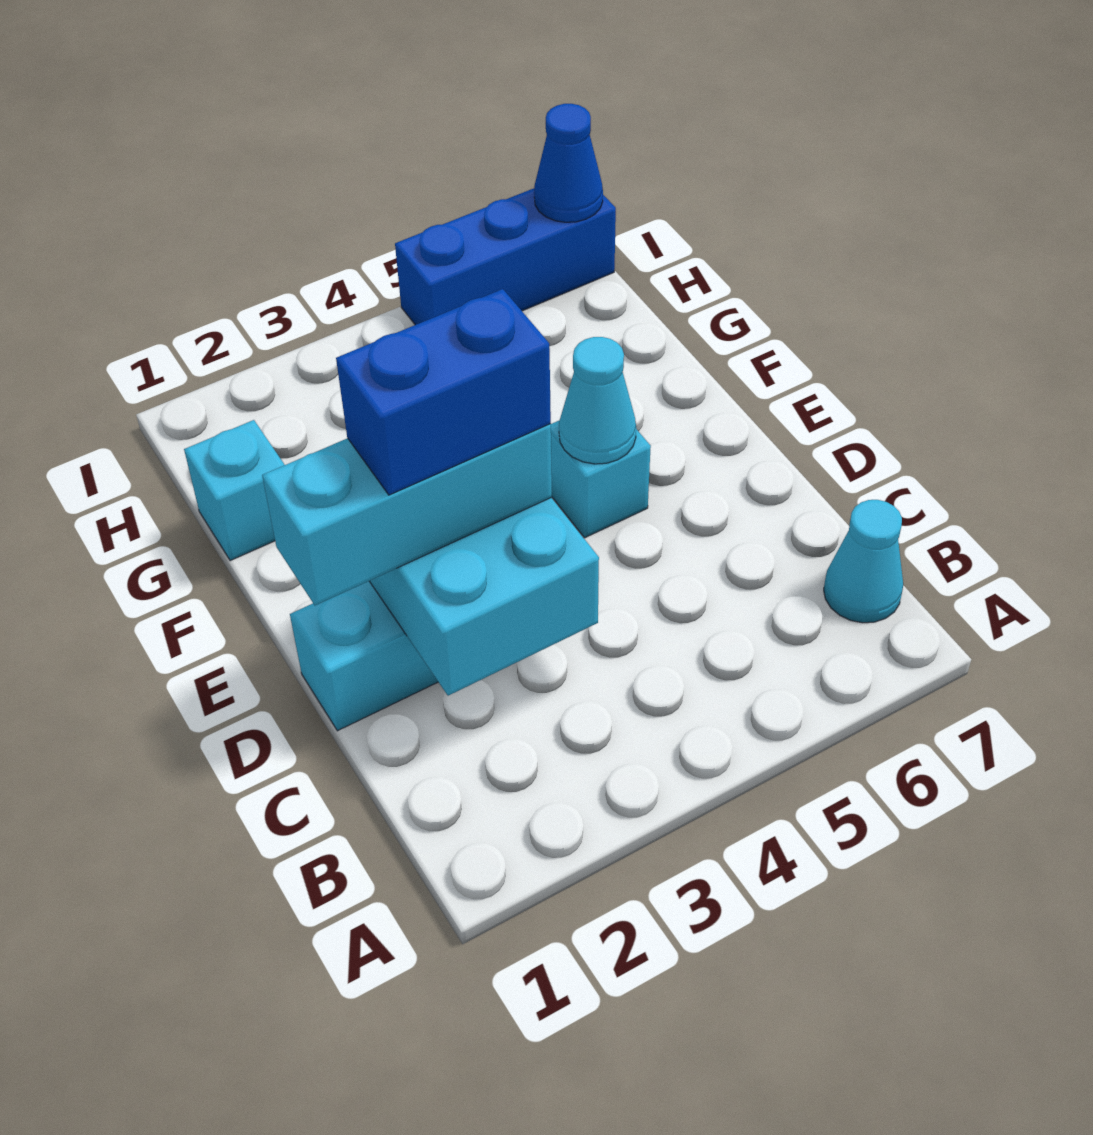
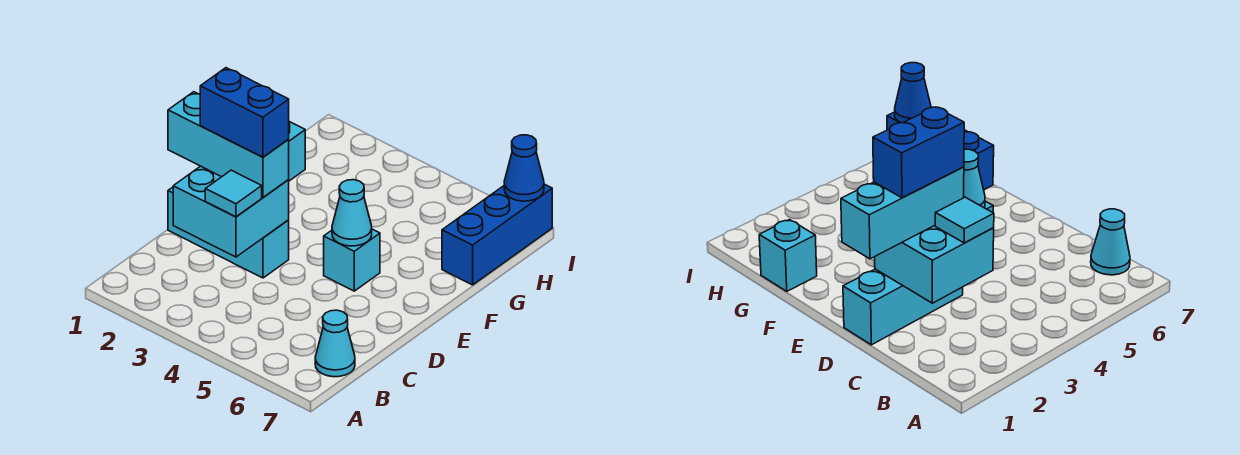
none -> cyan 1x1 tile [205,170,262,217]
blue 1x3 brick [395,188,616,325] -> blue 1x3 brick turned to [442,184,552,285]

